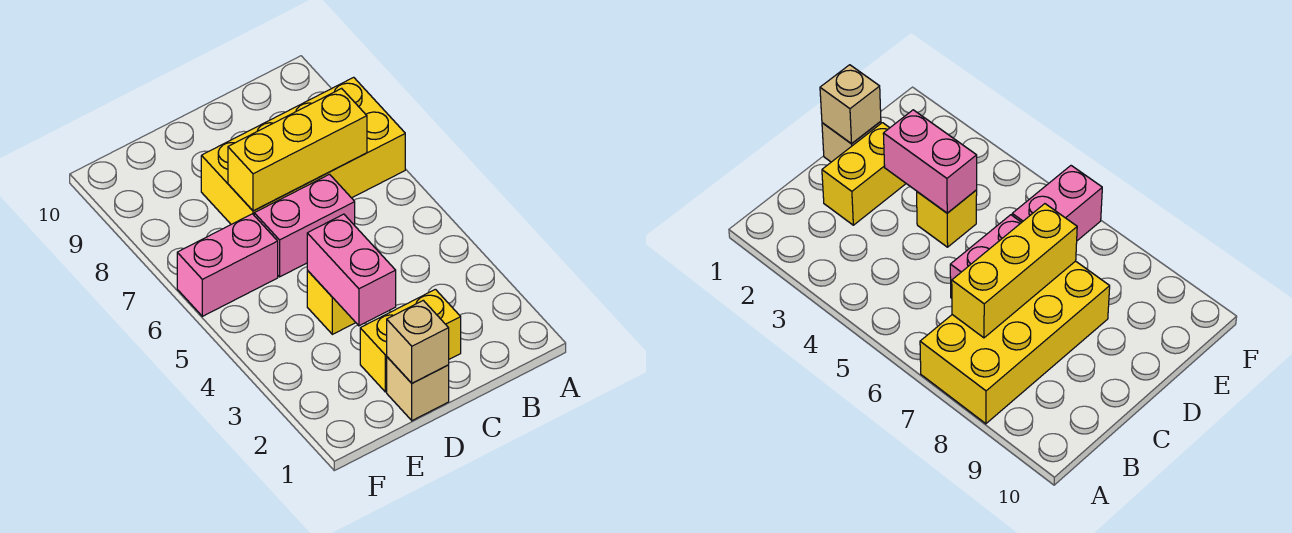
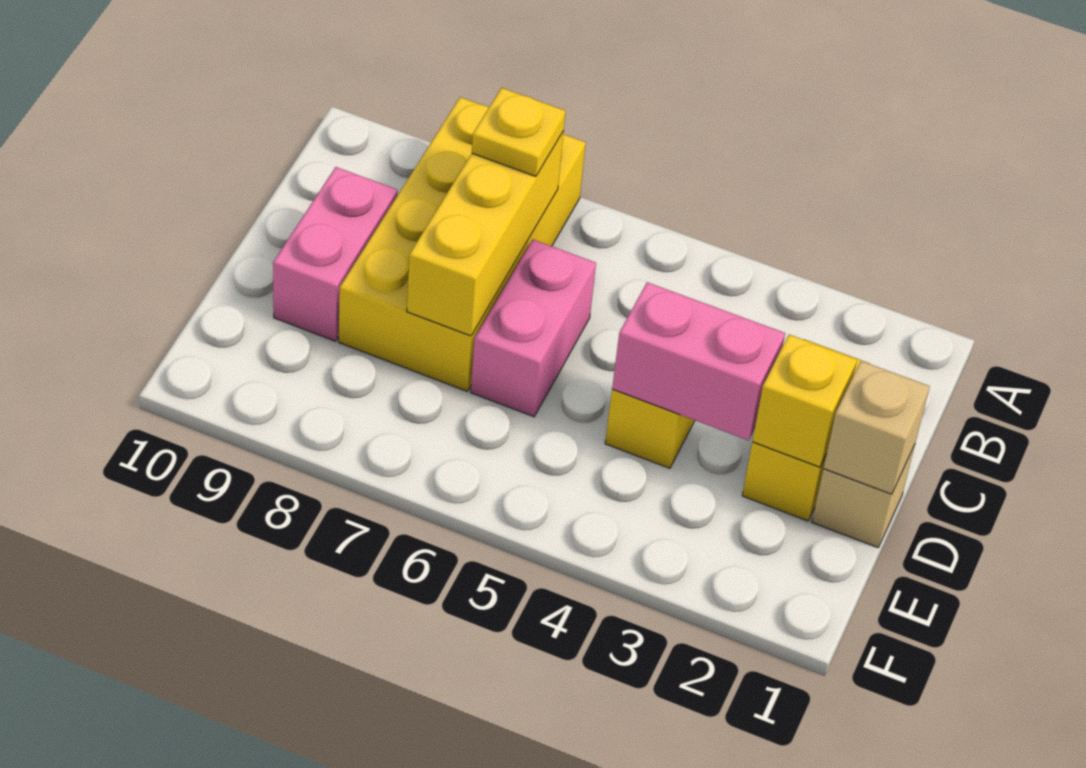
none -> yellow 1x1 plate [472,88,566,176]
none -> yellow 1x1 brick [752,335,857,467]
pink 1x2 brick [177,214,278,316] -> pink 1x2 brick moved to [273,167,397,341]

